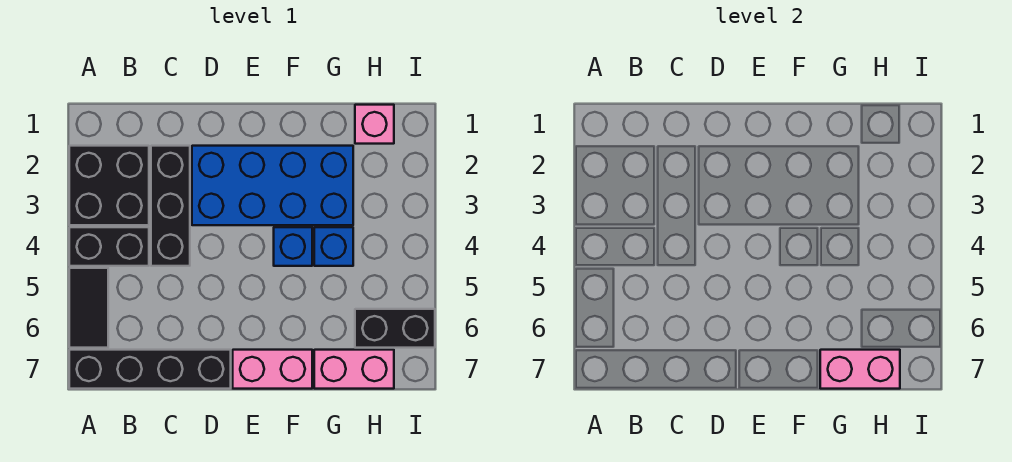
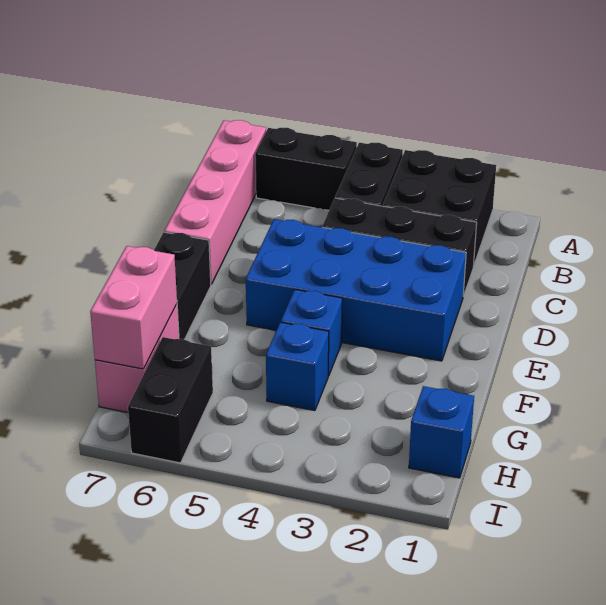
black 1x2 tile [69,268,108,348] -> black 1x2 brick [255,128,357,210]
black 1x4 brick [69,350,231,389] -> pink 1x4 brick [164,120,266,284]
blue 2x4 brick [192,146,353,225] -> blue 2x4 brick turned to [246,219,466,361]
pink 1x2 brick [233,350,312,389] -> black 1x2 brick [154,232,211,339]
pink 1x1 brick [355,105,394,144] -> blue 1x1 brick [409,386,474,478]

